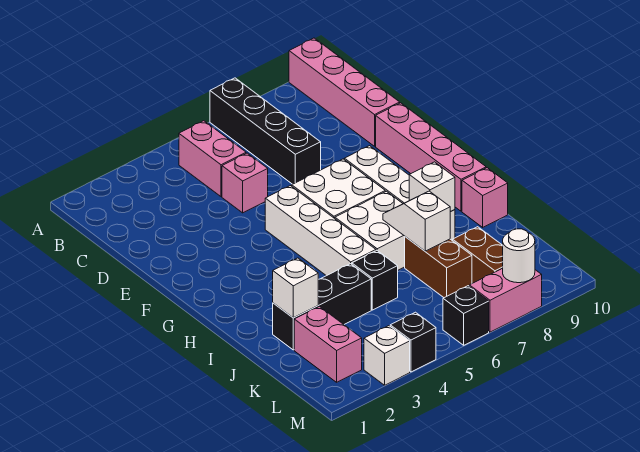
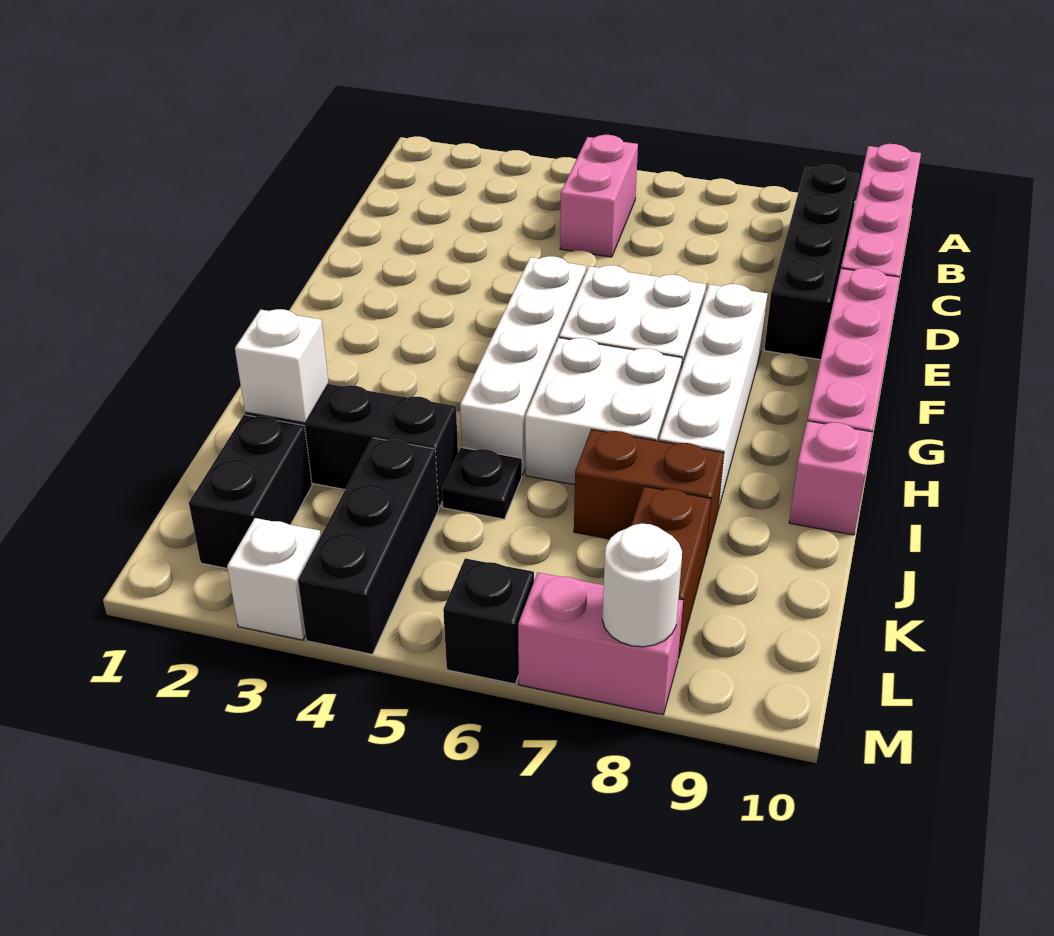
black 1x4 brick [210,78,321,184] -> black 1x4 brick moved to [764,165,859,360]
pink 1x1 brick [222,153,268,213] -> none
white 1x2 slope [383,191,450,251] -> none
white 1x1 brick [409,162,455,212] -> none
black 1x1 brick [352,251,398,310] -> black 1x1 plate [442,447,522,519]
brown 1x2 brick [405,237,472,298] -> brown 1x2 brick turned to [574,429,724,555]
pink 1x2 brick [294,306,362,382] -> black 1x2 brick [189,415,312,568]
black 1x1 brick [390,312,436,372] -> black 1x3 brick [298,438,439,654]

